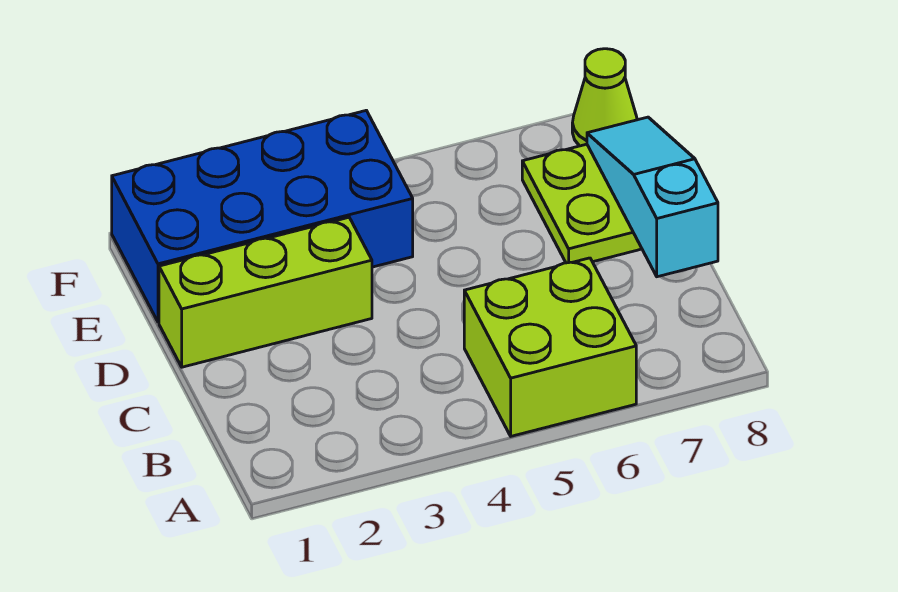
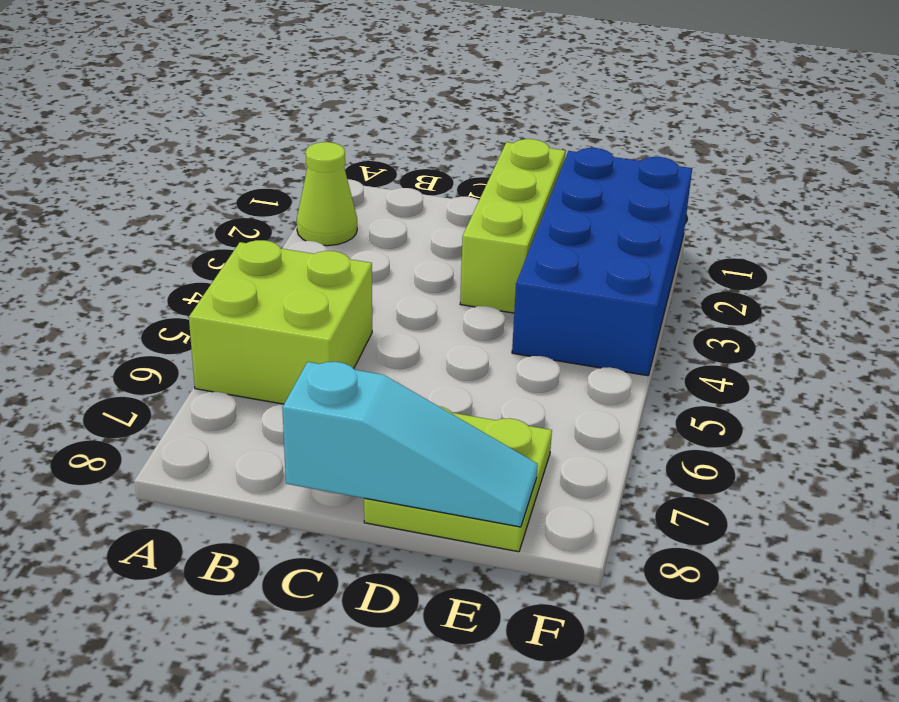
lime 1x1 cone [572,49,637,146] -> lime 1x1 cone moved to [297,142,357,246]

